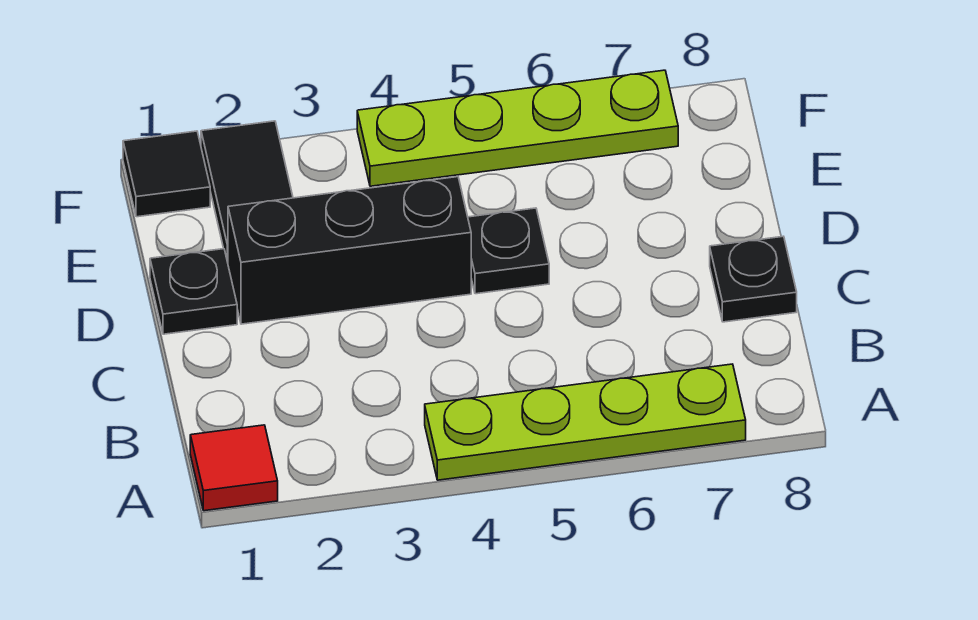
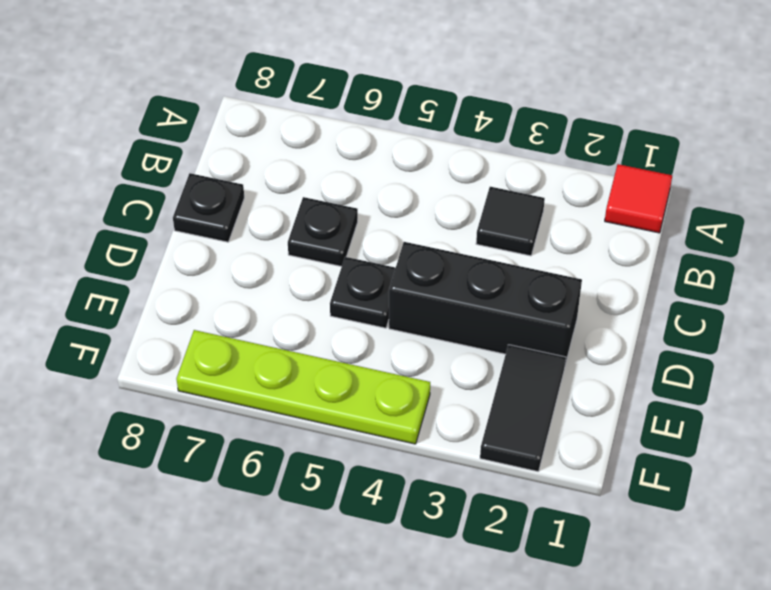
lime 1x4 plate [425,364,746,480] -> none
black 1x1 plate [150,249,237,334] -> black 1x1 plate moved to [288,197,358,267]
black 1x1 tile [123,131,210,217] -> black 1x1 tile moved to [476,187,545,256]

